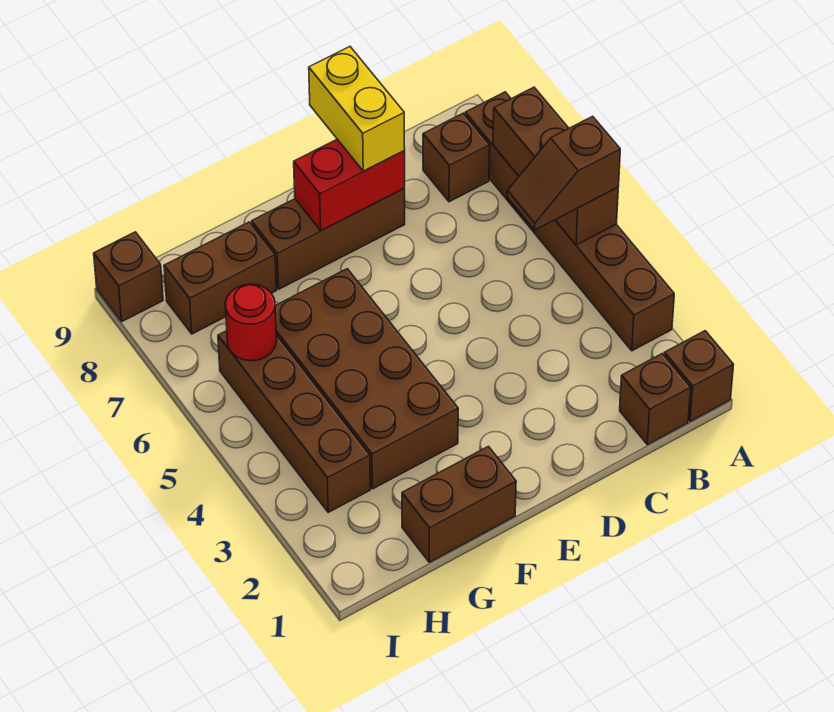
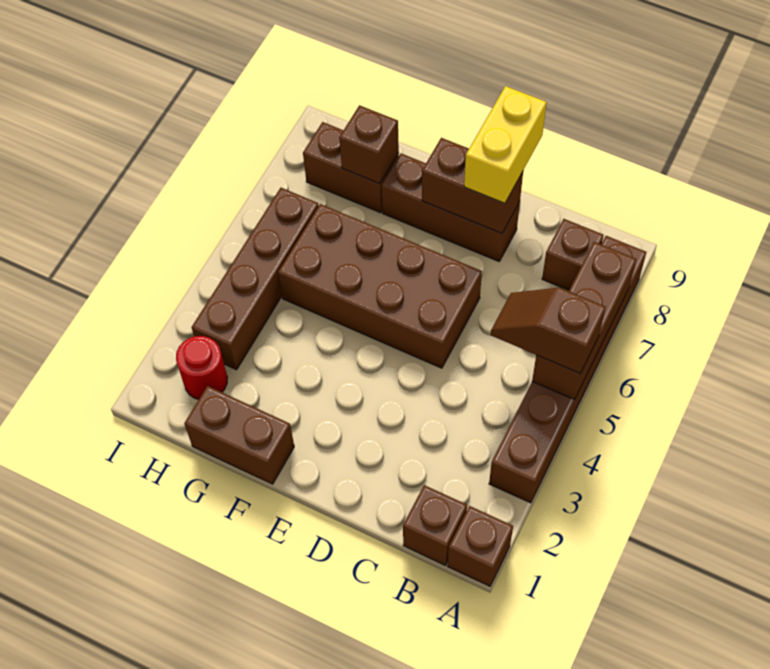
red 1x2 brick [294,139,405,231] -> brown 1x2 brick [422,138,523,234]
brown 2x4 brick [275,269,458,489] -> brown 2x4 brick turned to [278,204,482,368]
red 1x1 round brick [225,284,277,361] -> red 1x1 round brick moved to [176,336,228,400]
brown 1x1 brick [94,232,163,321] -> brown 1x1 brick moved to [339,105,399,184]

